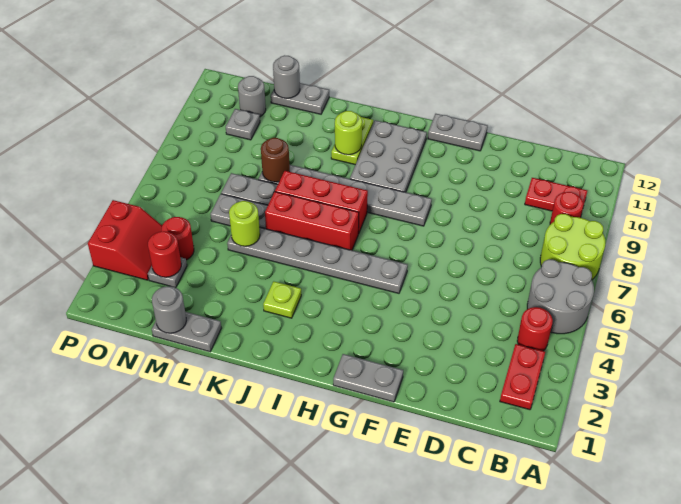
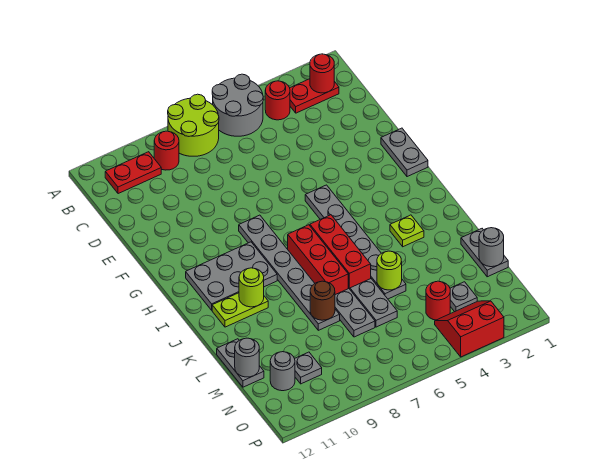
red 1x2 plate [525,178,587,214] -> red 1x2 plate turned to [105,152,161,194]
grey 1x2 plate [428,114,488,151] -> none
red 1x1 round brick [148,231,181,277] -> red 1x1 round brick moved to [310,54,334,93]

